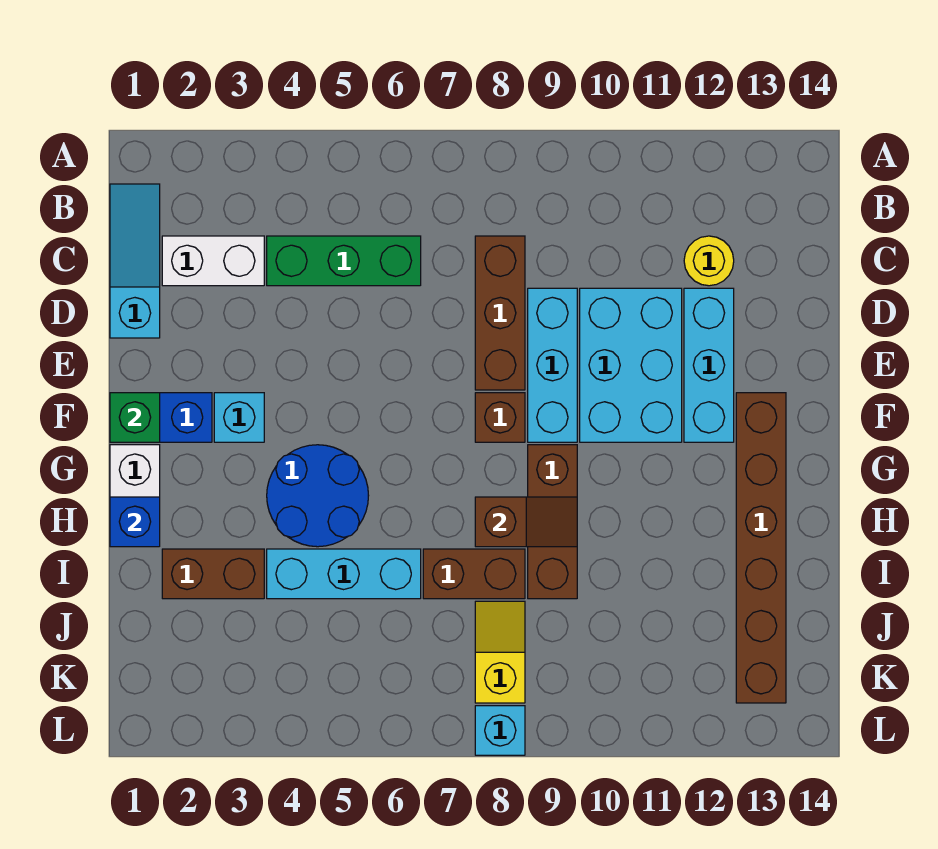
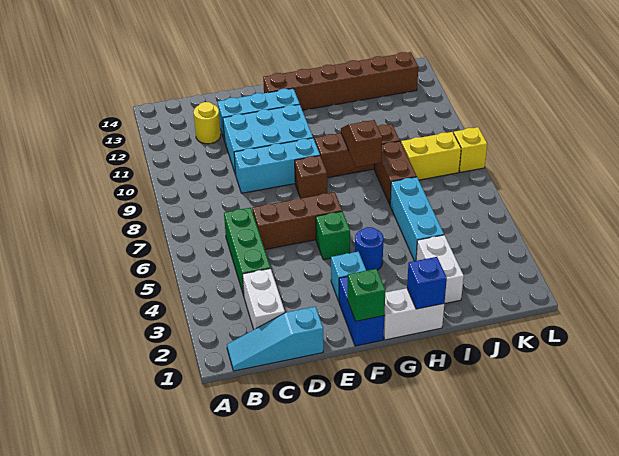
brown 1x3 brick [475,236,525,390] -> brown 1x3 brick moved to [252,192,342,249]
none -> green 1x1 brick [316,211,350,260]
blue 2x2 round brick [267,445,369,547] -> blue 1x1 round brick [355,227,384,271]
brown 1x2 brick [162,549,264,599] -> white 1x2 brick [416,235,464,304]
yellow 1x2 slope [475,601,525,703] -> yellow 1x2 brick [401,132,461,180]
cyan 1x1 brick [475,706,525,755] -> yellow 1x1 brick [454,127,487,172]

